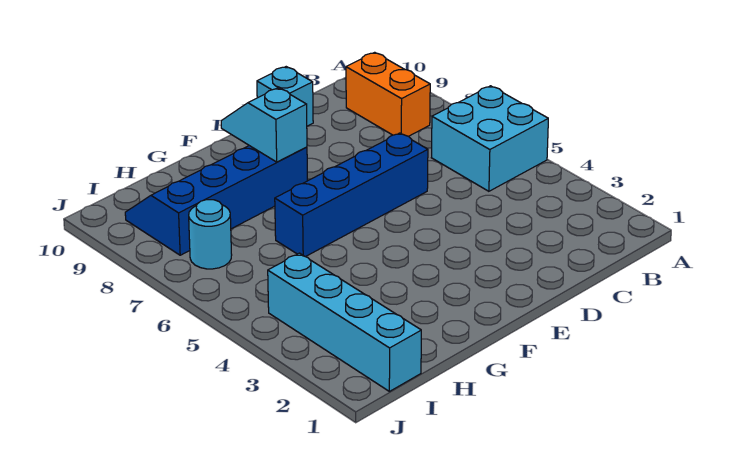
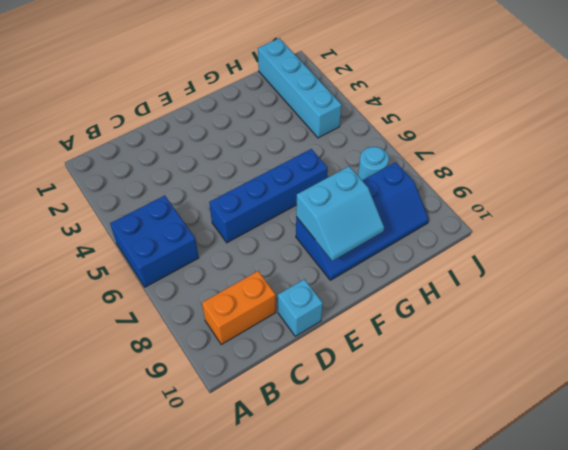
cyan 2x2 brick [431,86,548,191] -> blue 2x2 brick [110,196,199,287]
orange 1x2 brick [346,52,430,136] -> orange 1x2 brick turned to [202,271,276,344]
cyan 1x2 slope [221,88,307,162] -> cyan 2x2 slope [296,166,384,261]

